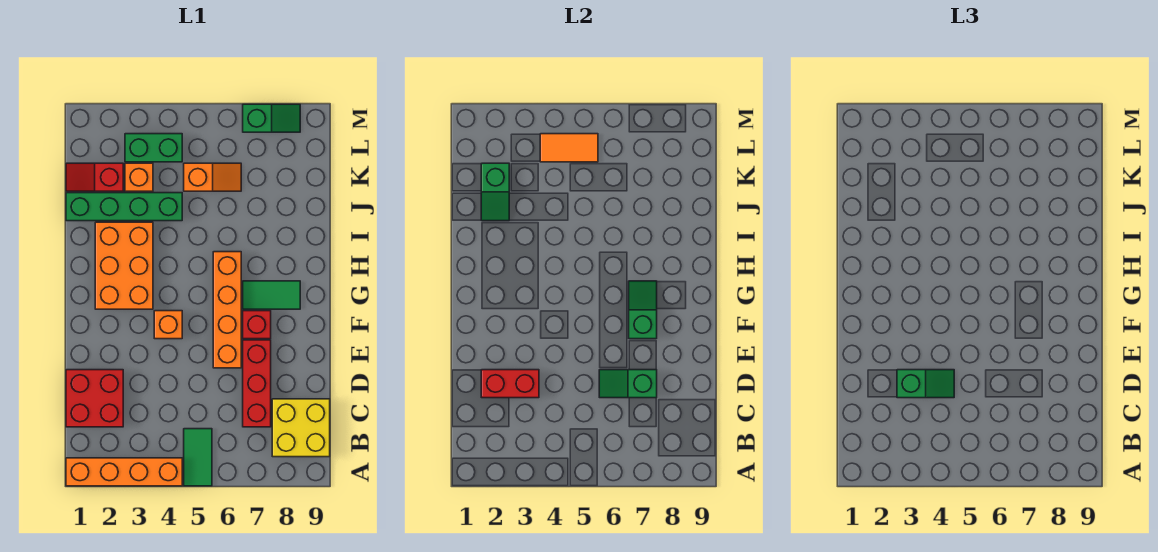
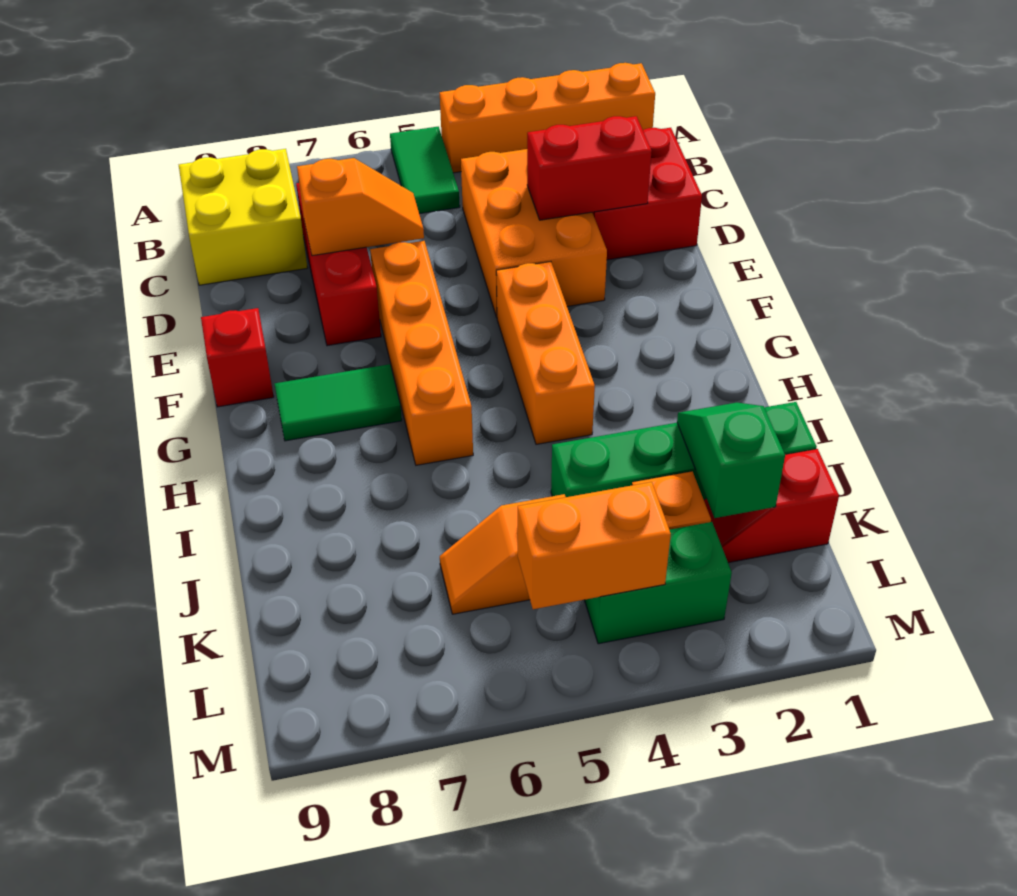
green 1x2 slope [897,370,954,398] -> none
green 1x2 slope [599,370,657,398] -> orange 1x2 slope [297,158,424,256]
orange 1x1 brick [154,311,182,339] -> orange 1x3 brick [496,262,595,444]
red 1x1 brick [243,311,271,339] -> red 1x1 brick moved to [201,308,274,407]
green 1x2 slope [629,281,657,339] -> none
orange 2x3 brick [95,222,153,309] -> orange 2x3 brick moved to [461,149,607,317]
red 1x2 slope [66,163,123,191] -> red 1x2 slope turned to [704,449,839,563]
orange 1x2 tile [540,134,598,162] -> orange 1x2 brick [518,482,671,609]
green 1x2 slope [243,104,300,132] -> none

